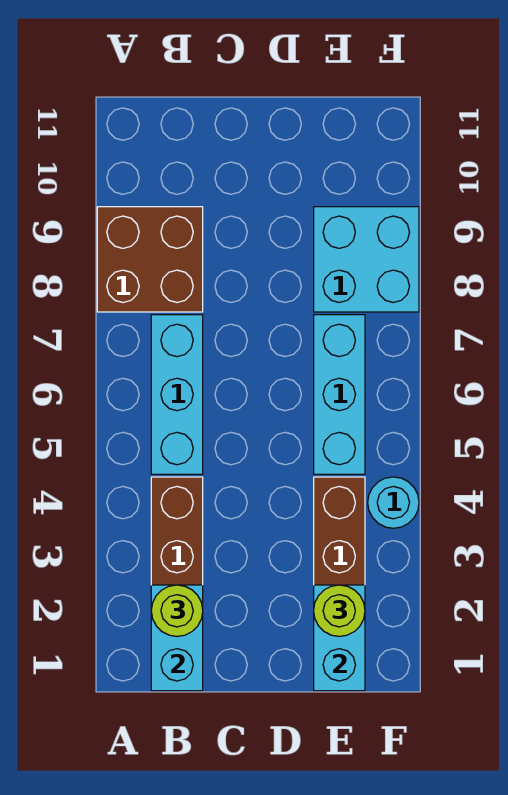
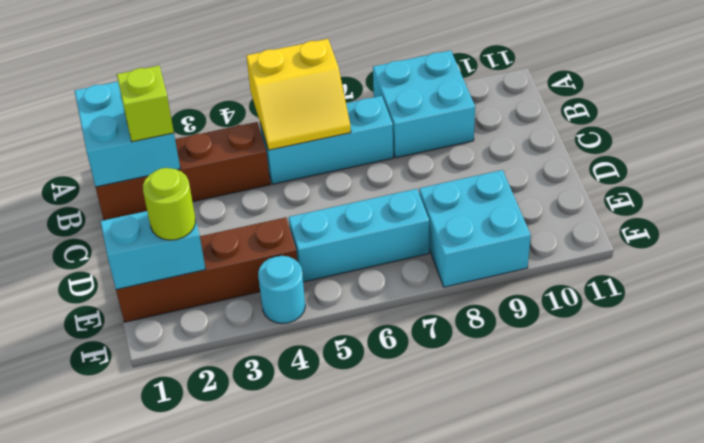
none -> yellow 2x2 slope [246,39,351,150]
brown 2x2 brick [97,207,203,312] -> cyan 2x2 brick [373,50,475,158]
cyan 1x2 brick [151,585,203,691] -> cyan 2x2 brick [75,82,180,187]
lime 1x1 round brick [151,585,203,636] -> lime 1x1 brick [117,66,174,142]

